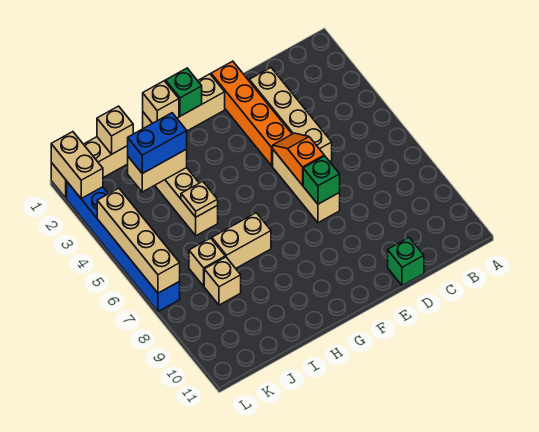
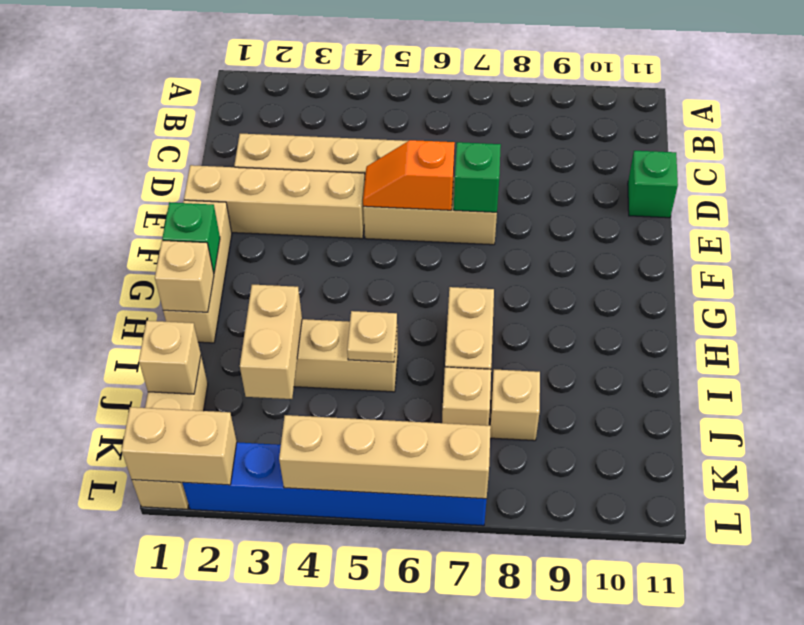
orange 1x4 brick [211,61,292,166] -> tan 1x4 brick [184,165,365,239]
blue 1x2 brick [128,113,187,174] -> none

